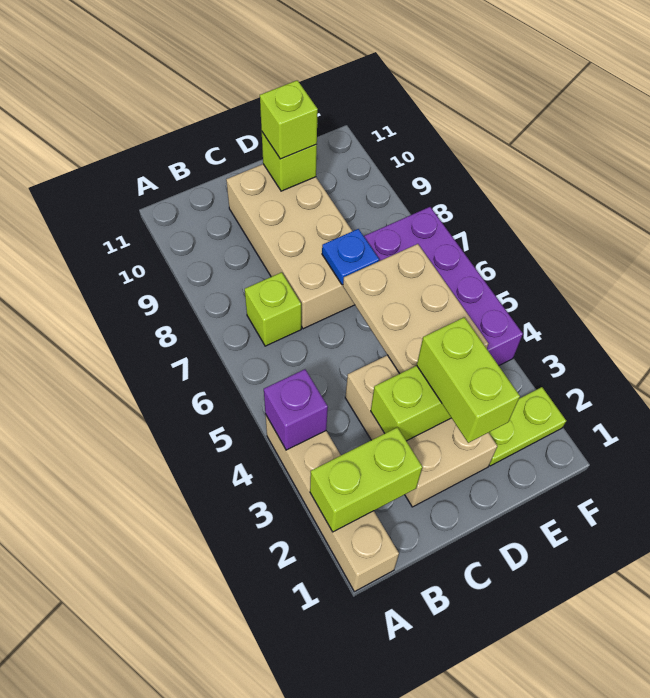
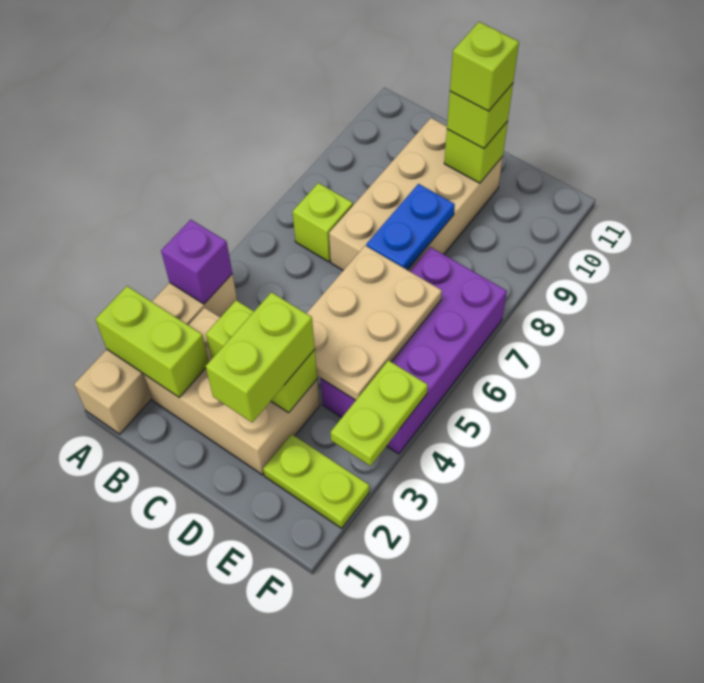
tan 2x3 brick [345,355,497,507] -> tan 2x3 brick turned to [144,308,320,475]
blue 1x1 plate [322,229,379,285] -> blue 1x2 plate [366,184,455,270]
none -> lime 1x1 brick [450,22,519,111]
none -> lime 1x2 plate [331,360,428,466]

